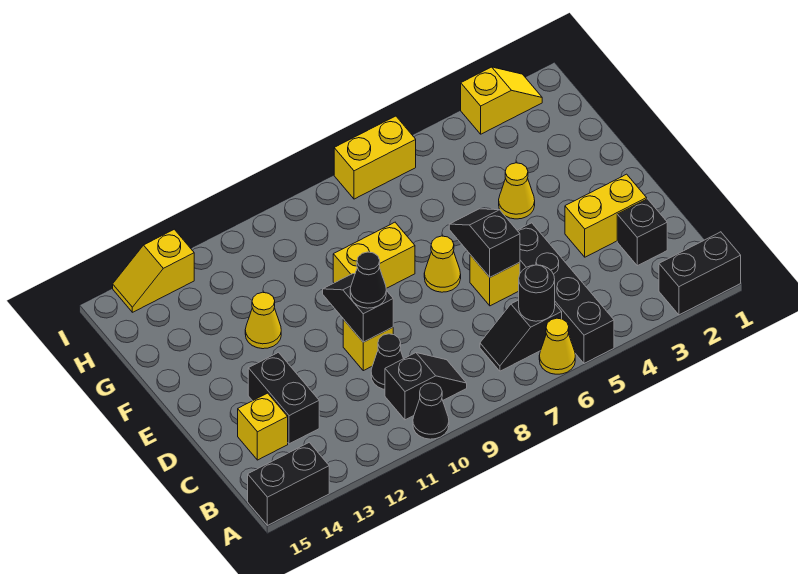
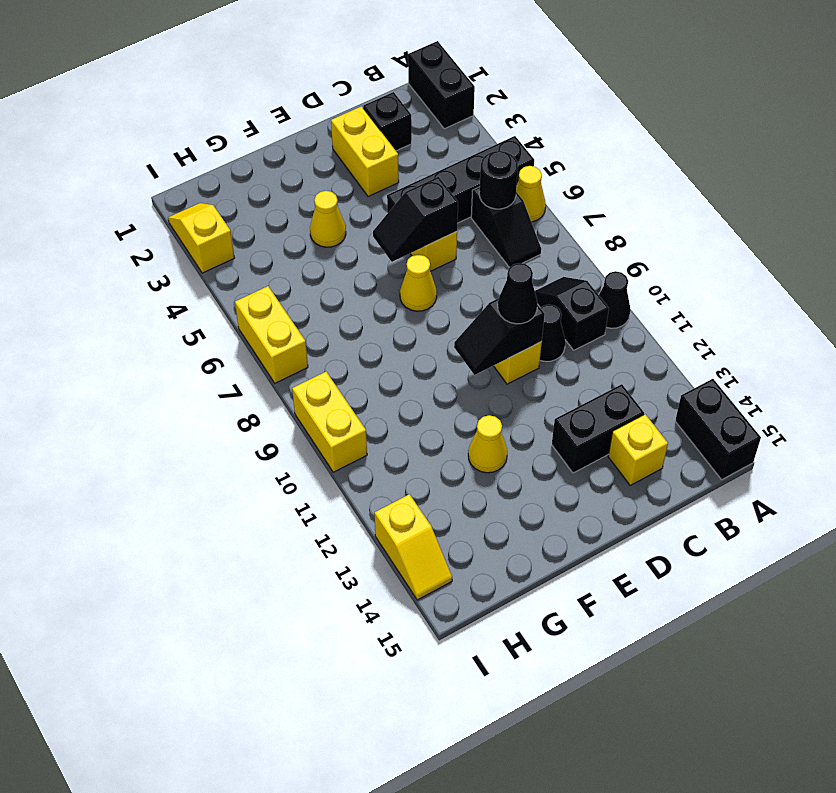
yellow 1x2 brick [333,222,415,288] -> yellow 1x2 brick moved to [292,372,367,472]

